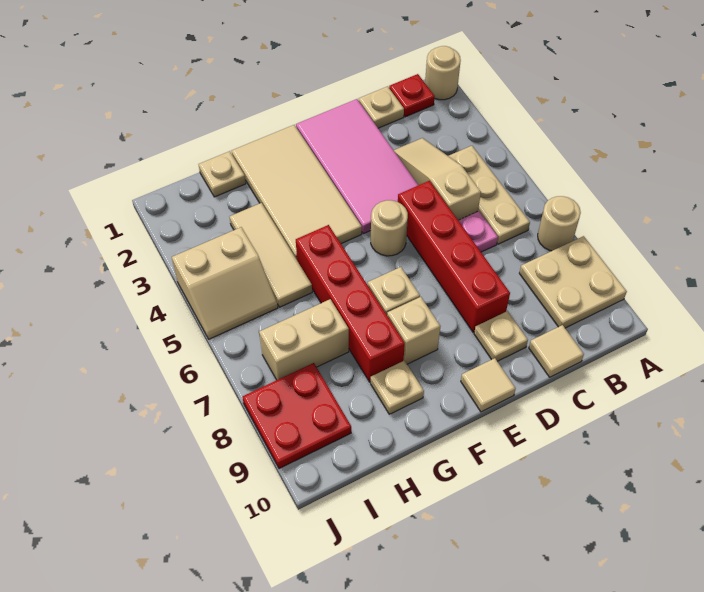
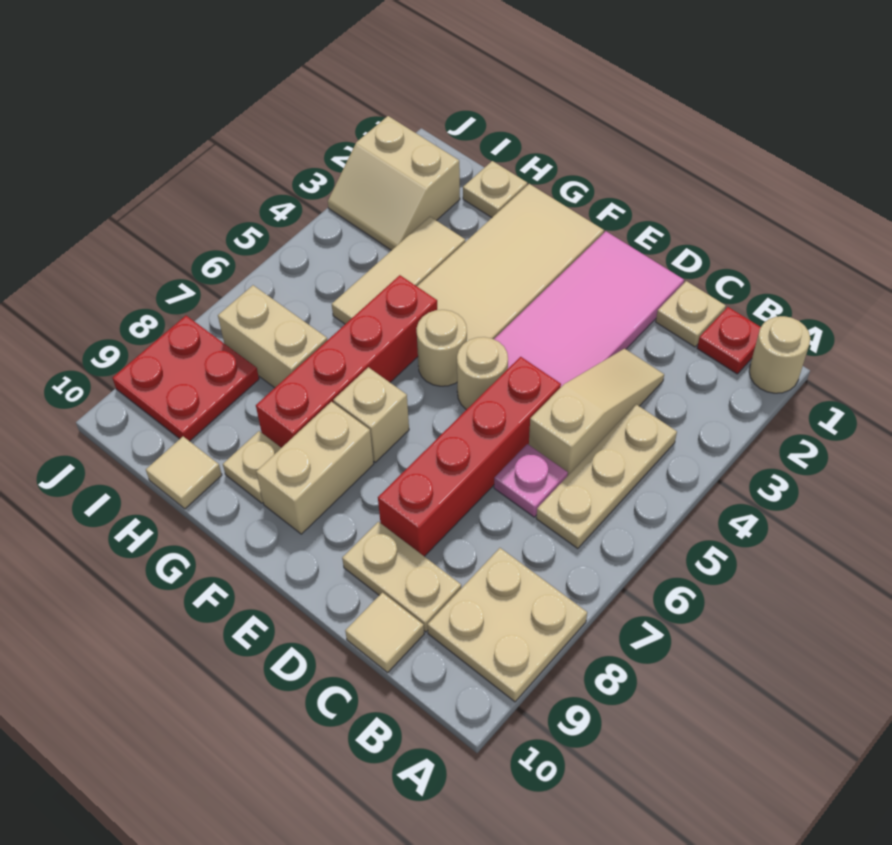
tan 1x1 round brick [538,196,581,251] -> tan 1x1 round brick moved to [416,310,467,386]
tan 1x1 plate [474,311,528,361] -> tan 1x2 plate [342,522,461,632]
tan 1x1 tile [461,358,516,412] -> tan 1x1 tile moved to [146,437,222,509]
tan 1x1 brick [387,297,441,364] -> tan 1x2 brick [256,402,374,534]
tan 2x2 slope [172,227,278,339] -> tan 2x2 slope moved to [328,116,460,250]

